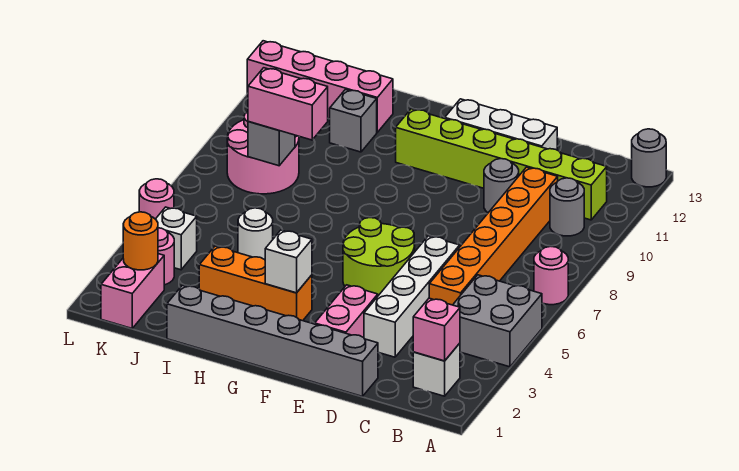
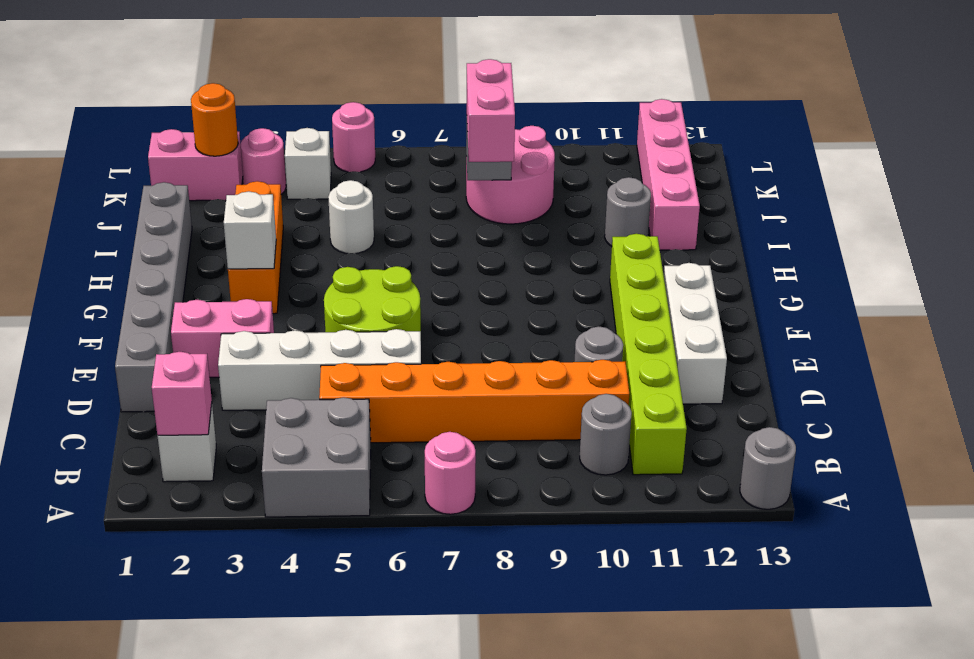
grey 1x1 brick [330,89,377,152] -> grey 1x1 round brick [605,177,651,246]

